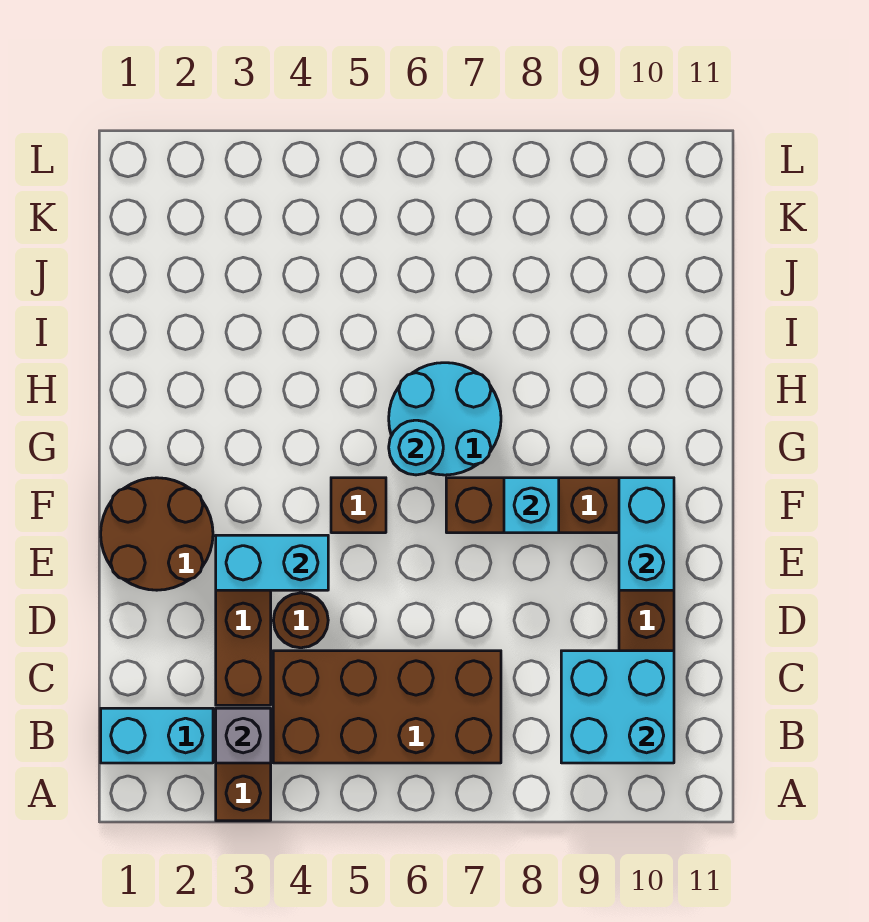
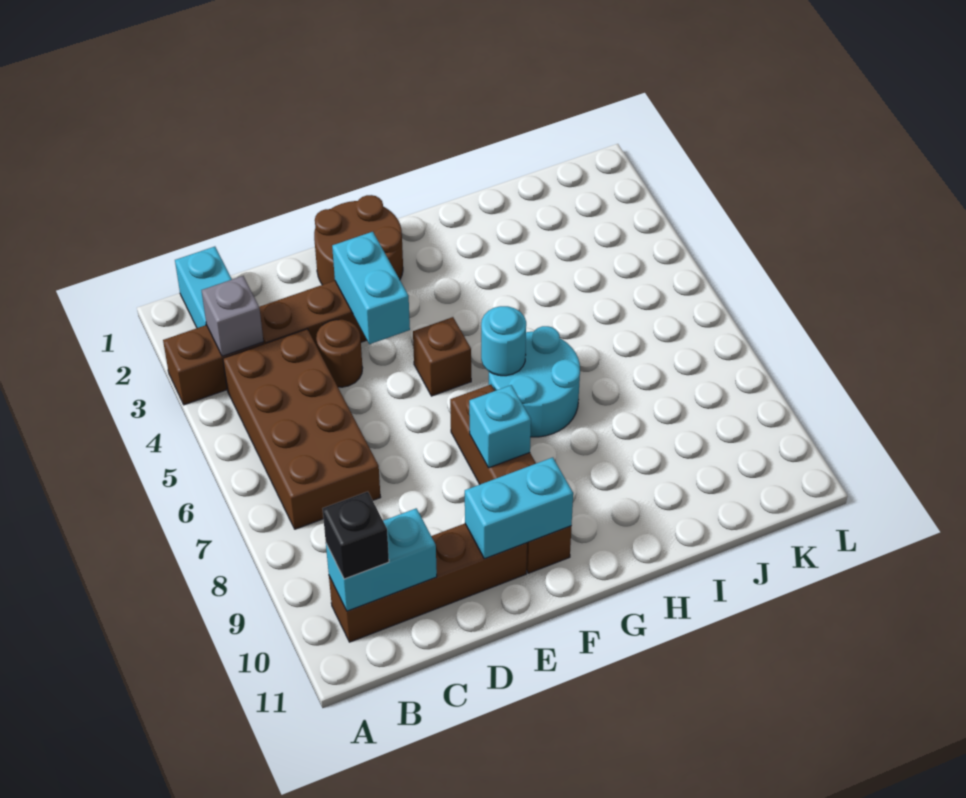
cyan 2x2 brick [561,651,674,763] -> cyan 1x2 brick [326,508,437,611]
none -> black 1x1 brick [323,492,389,579]

